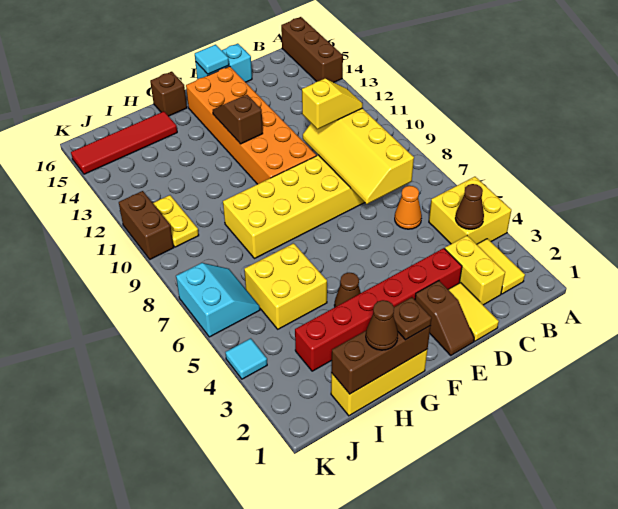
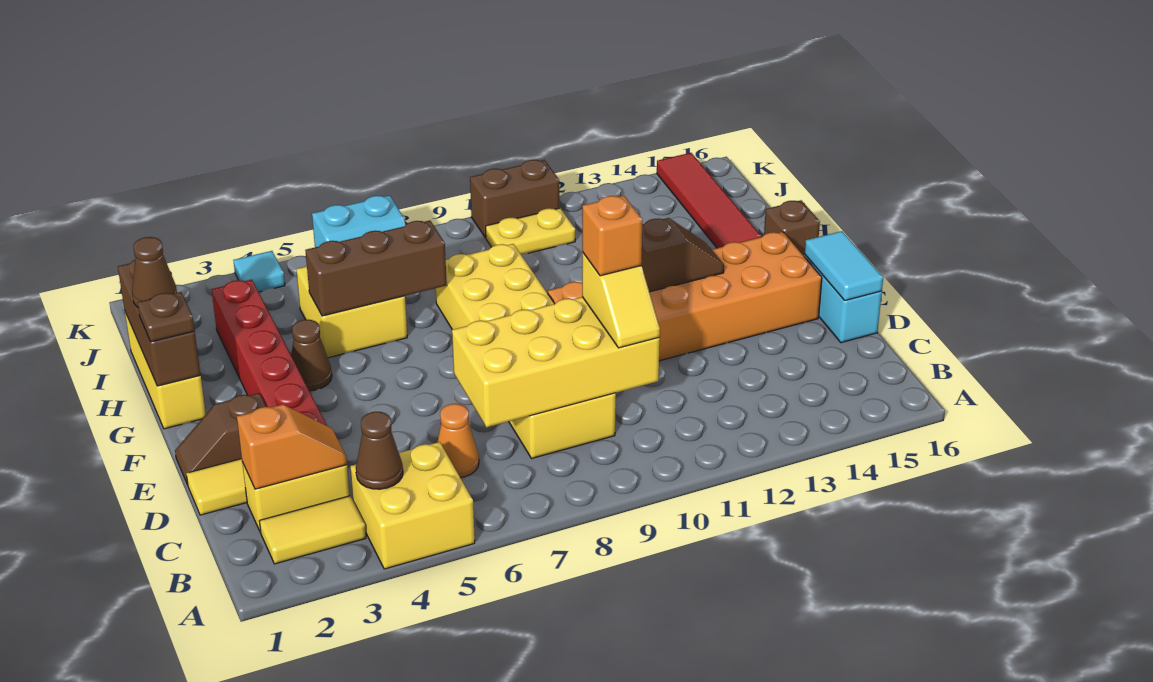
brown 1x3 brick [281,17,343,82] -> brown 1x3 brick moved to [305,221,447,316]
none -> orange 1x2 slope [237,405,347,489]
yellow 2x4 slope [303,108,414,204] -> yellow 2x4 brick [452,297,660,427]
none -> orange 1x1 brick [582,196,642,276]
cyan 1x1 tile [195,45,229,74] -> cyan 1x2 tile [805,231,883,301]

